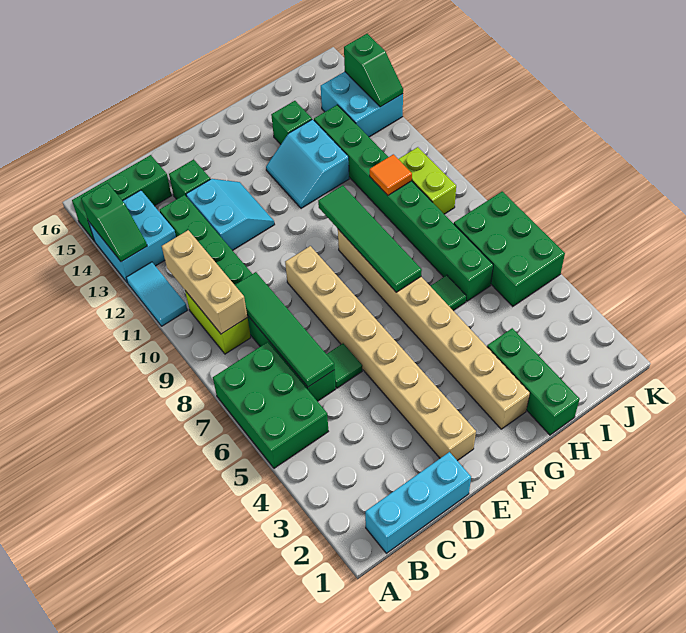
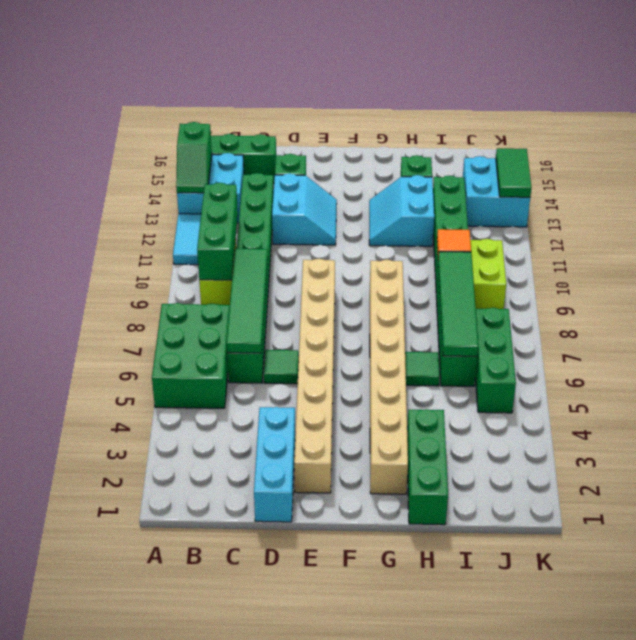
cyan 1x3 brick [365,452,471,553] -> cyan 1x3 brick turned to [254,407,295,522]
tan 1x3 brick [162,230,247,334] -> green 1x3 brick [197,183,238,280]
green 1x4 tile [318,185,422,292] -> green 1x4 tile moved to [438,251,478,356]
green 2x3 brick [454,191,565,306] -> green 1x3 brick [475,308,516,413]
green 1x2 slope [344,34,403,107] -> green 1x2 tile [496,148,532,197]

